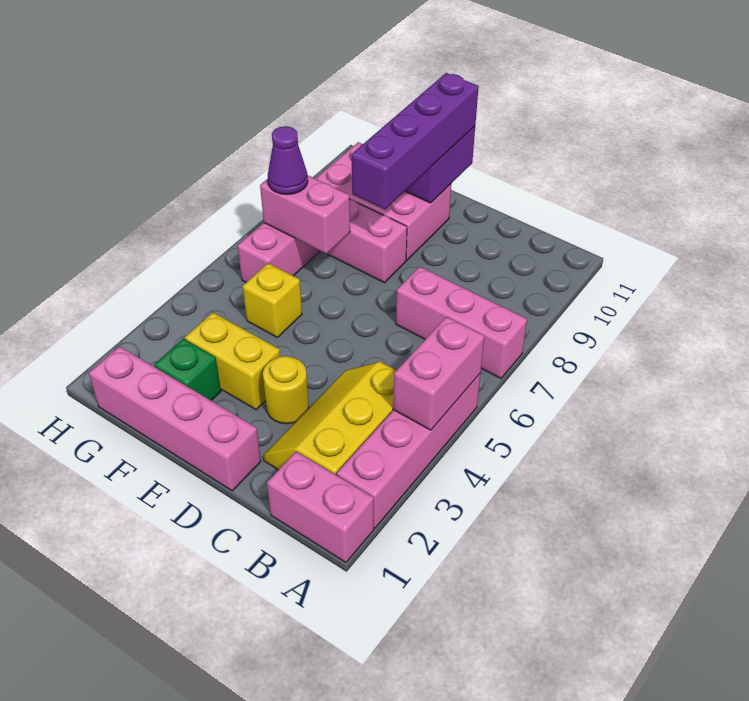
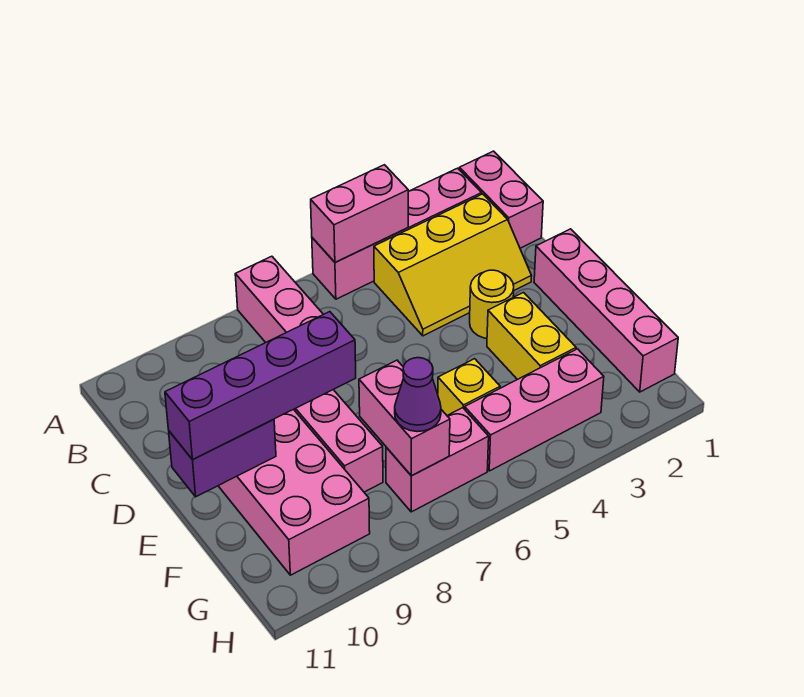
green 1x1 brick [154,339,221,401] -> none
none -> pink 1x3 brick [465,349,604,471]

